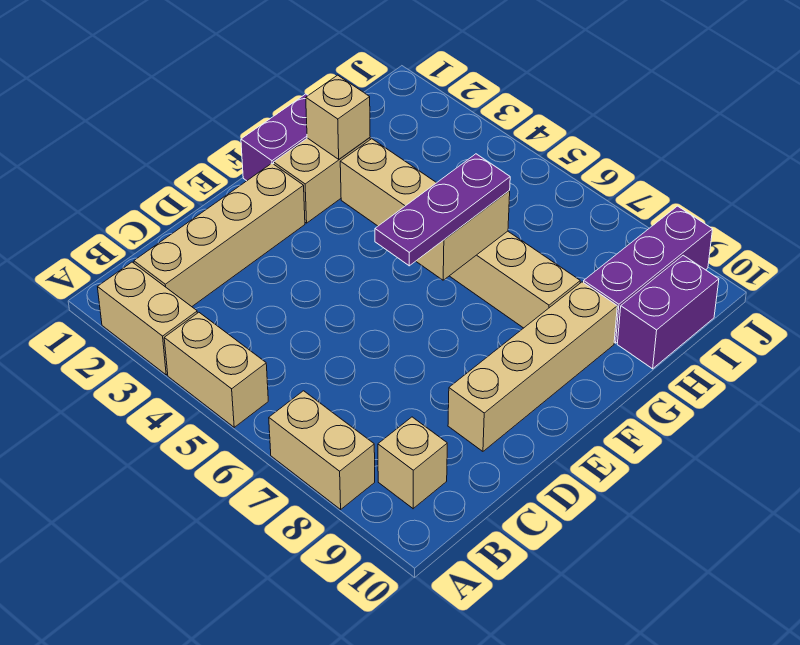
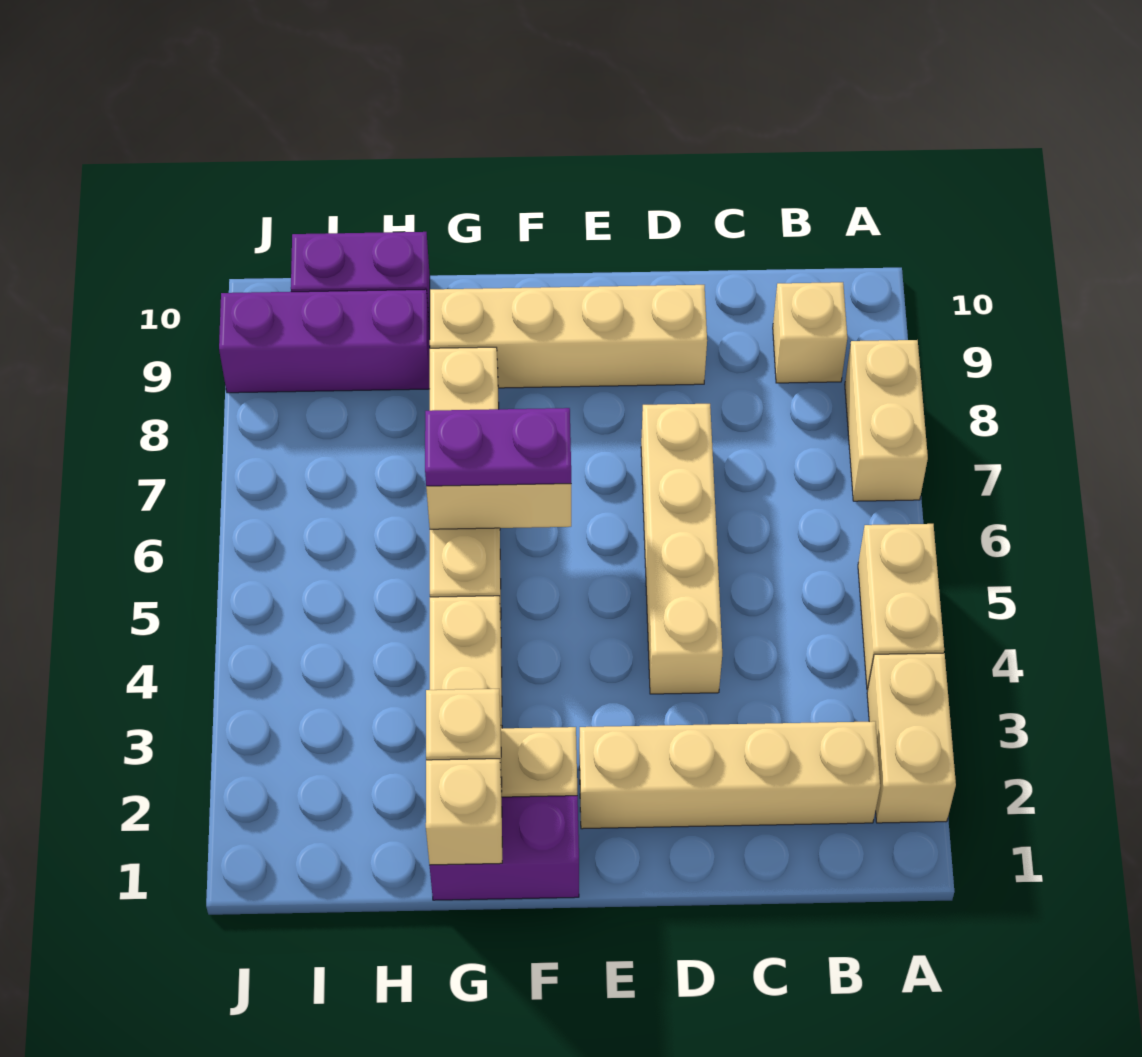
none -> tan 1x4 brick [641,404,722,694]
purple 1x3 plate [375,154,510,266] -> purple 1x2 plate [425,408,571,486]
none -> tan 1x1 brick [426,759,502,865]

